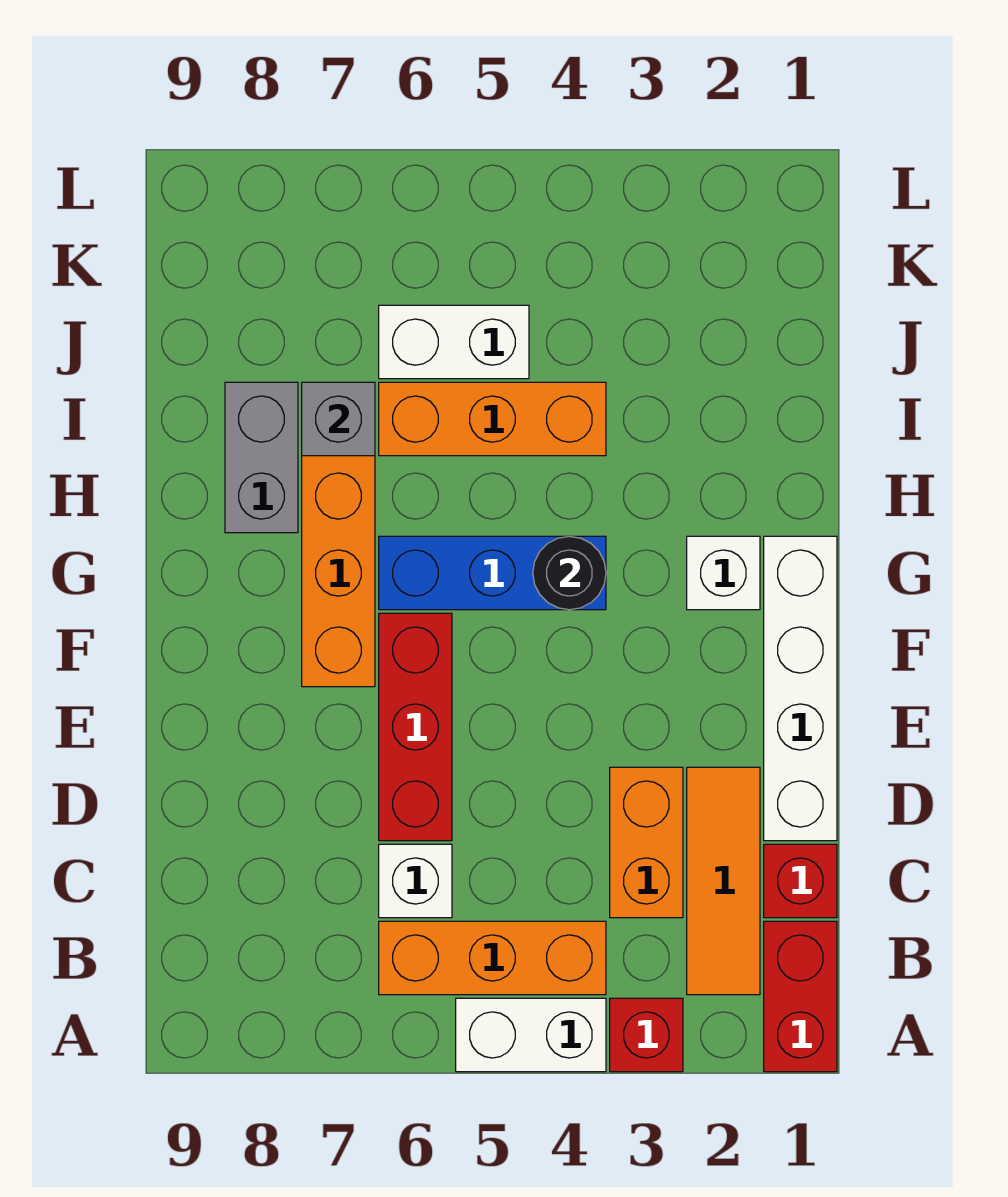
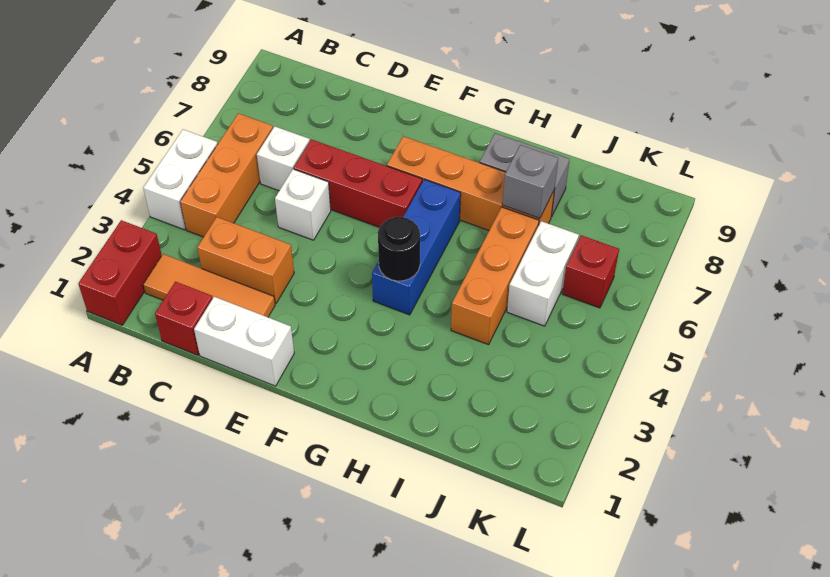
red 1x2 brick [764,921,837,1072] -> red 1x2 brick turned to [78,220,162,325]
red 1x1 brick [610,998,683,1072] -> red 1x1 brick moved to [562,235,619,308]
white 1x4 brick [764,536,837,841] -> white 1x2 brick [194,297,294,386]
white 1x1 brick [687,536,760,610] -> white 1x1 brick moved to [275,169,331,240]

